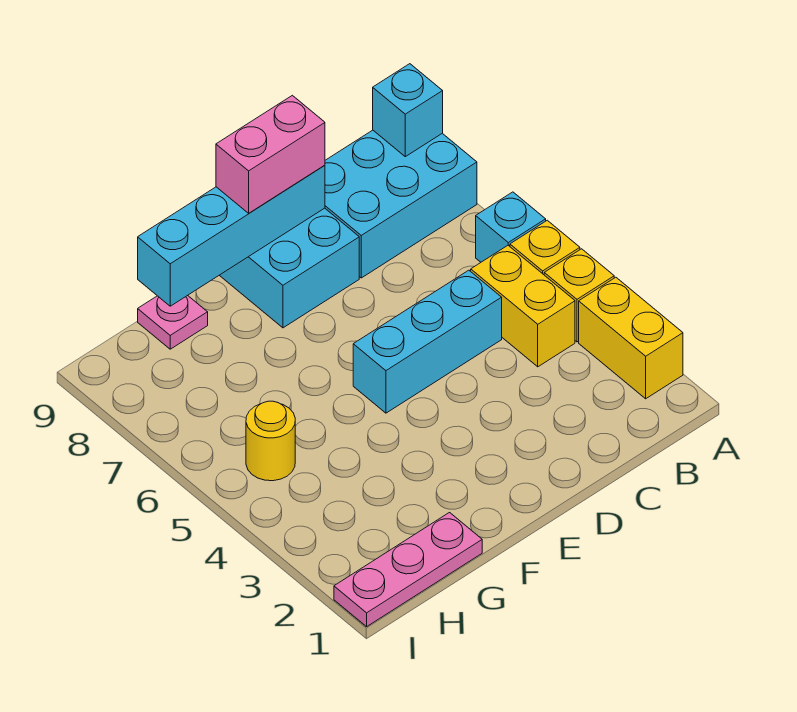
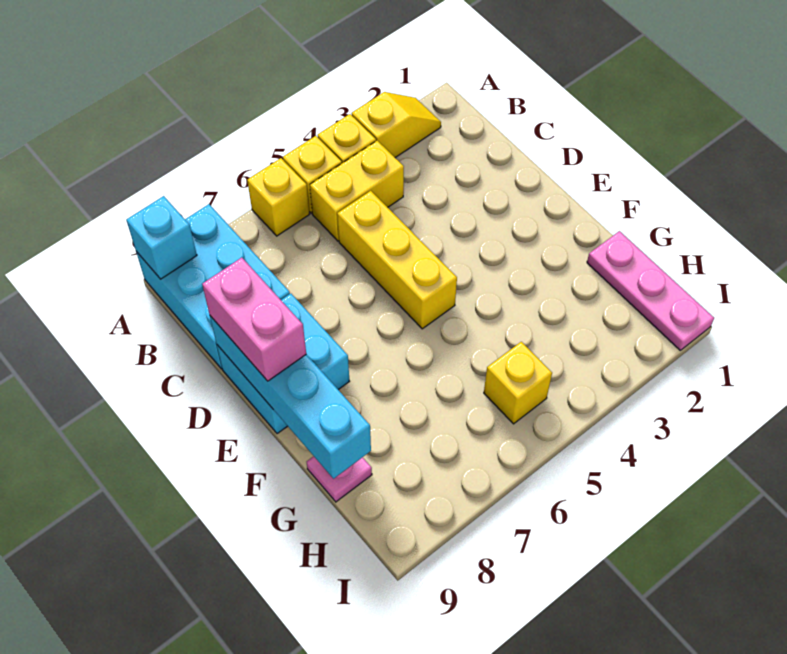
yellow 1x2 brick [579,277,683,399] -> yellow 1x2 slope [352,92,441,158]
cyan 1x1 brick [476,192,546,262] -> yellow 1x1 brick [247,158,309,236]
cyan 1x3 brick [353,270,502,413] -> yellow 1x3 brick [337,191,457,329]
yellow 1x1 round brick [246,401,295,481] -> yellow 1x1 brick [484,342,552,424]

